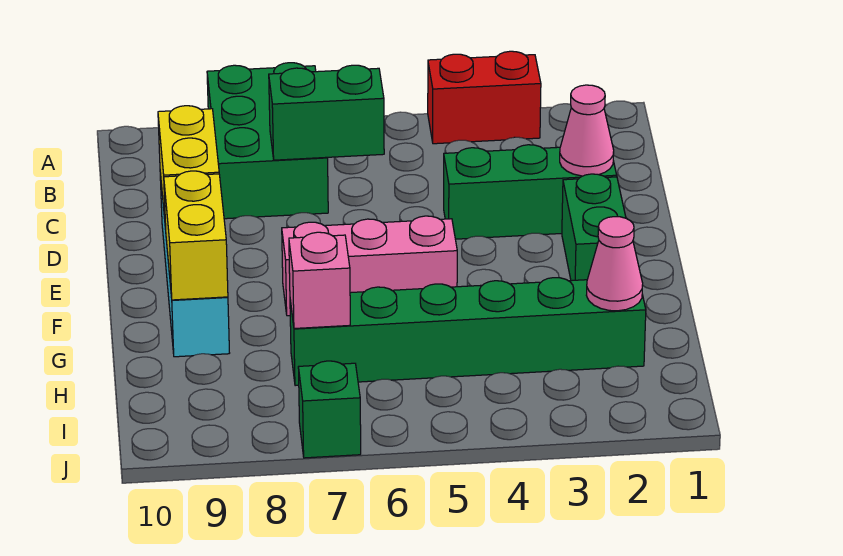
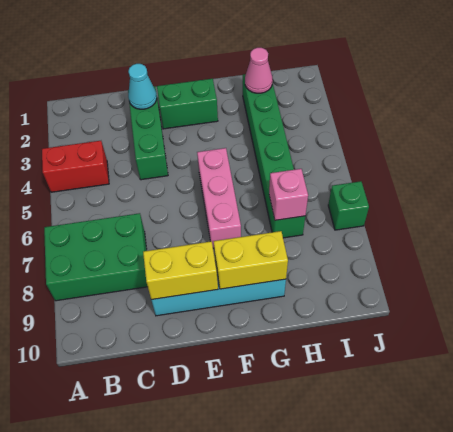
red 1x2 brick [428,51,541,144] -> red 1x2 brick turned to [42,141,109,192]
green 1x2 brick [269,65,384,160] -> none
pink 1x1 cone [560,85,614,176] -> cyan 1x1 cone [128,64,157,109]

